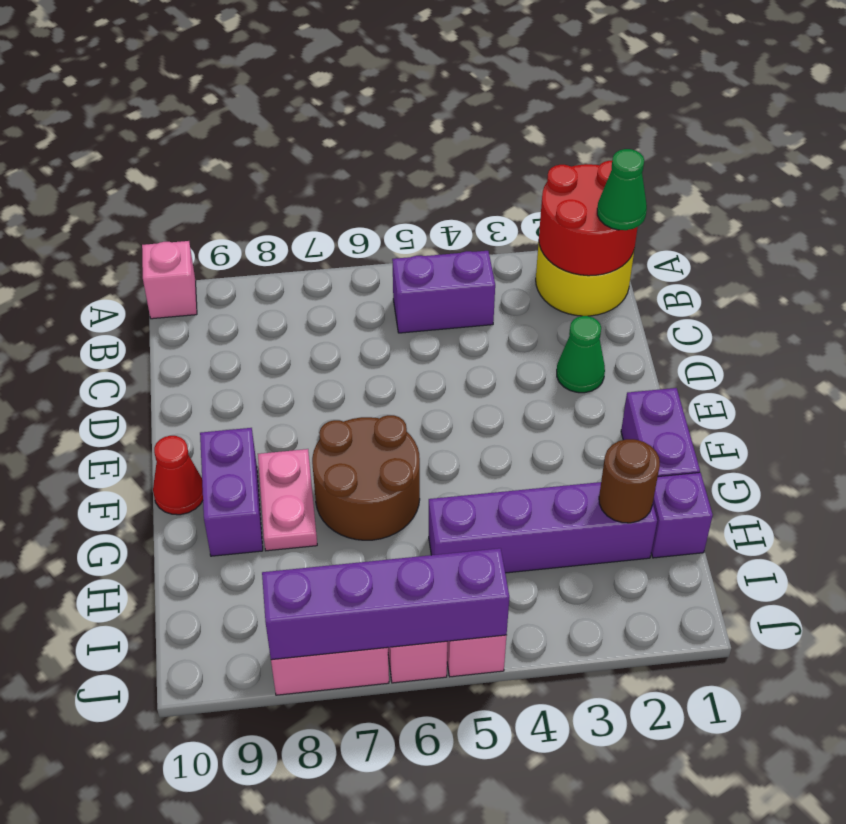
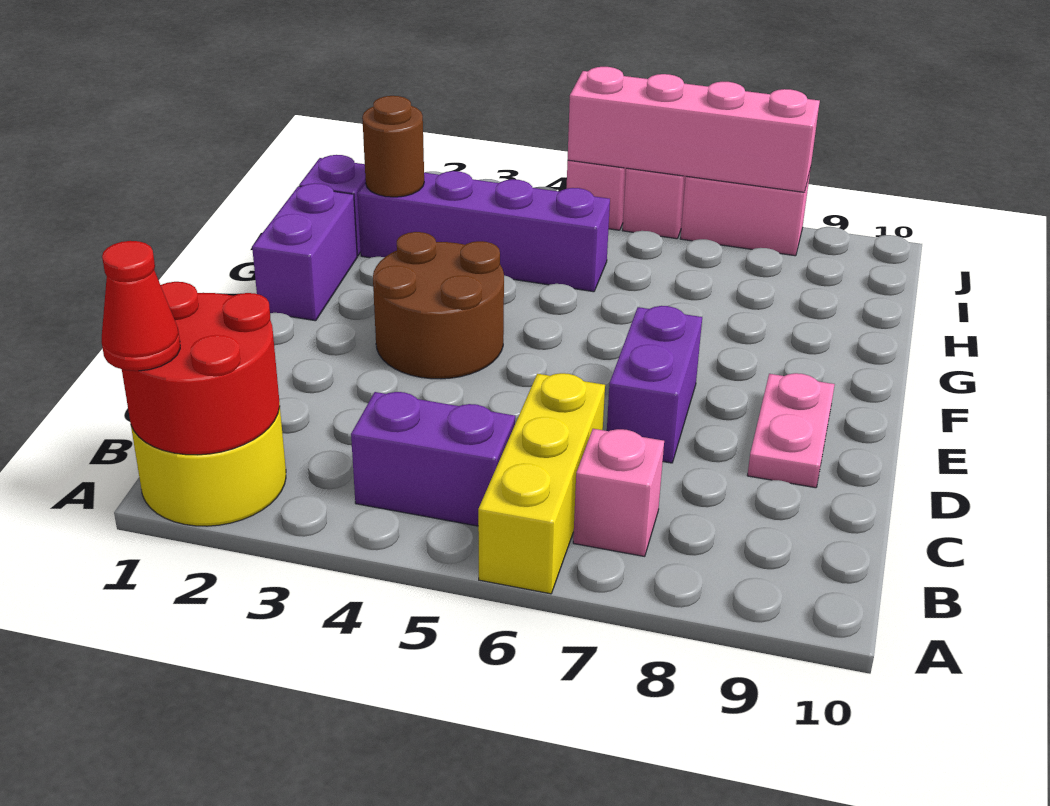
none -> yellow 1x3 brick [478,373,605,594]
pink 1x1 brick [142,241,197,319] -> pink 1x1 brick moved to [573,429,664,556]
green 1x1 cone [597,149,647,230] -> none
green 1x1 cone [557,316,605,393] -> none
brown 2x2 round brick [312,415,420,540] -> brown 2x2 round brick moved to [373,232,504,379]
pink 1x2 plate [258,449,317,551] -> pink 1x2 plate moved to [747,373,835,488]
purple 1x2 brick [200,428,263,556] -> purple 1x2 brick moved to [607,306,702,463]
red 1x1 cone [153,436,203,515] -> red 1x1 cone moved to [102,241,180,371]
purple 1x4 brick [262,548,509,660] -> pink 1x4 brick [568,67,820,192]

